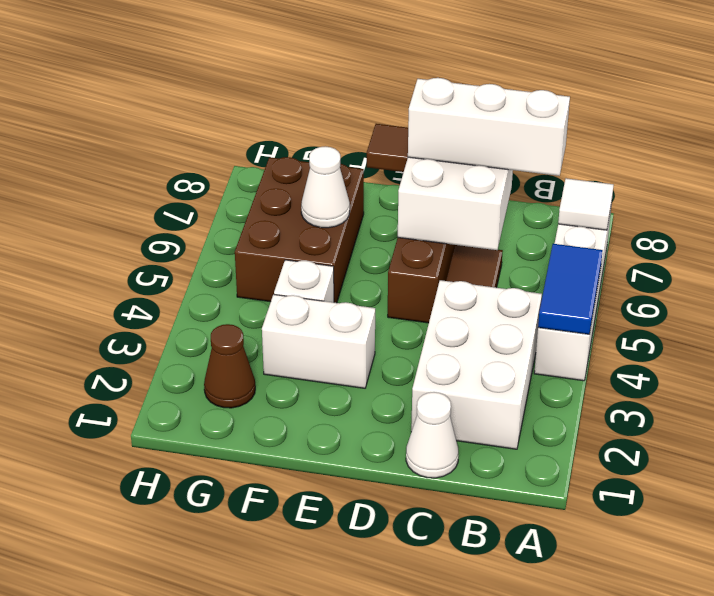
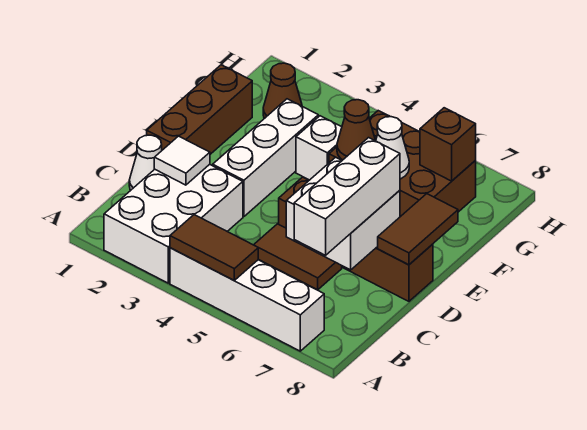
blue 1x2 tile [538,244,603,334] -> brown 1x2 tile [170,215,258,280]
white 1x1 tile [558,178,614,230] -> white 1x1 tile moved to [154,136,210,185]
white 2x3 brick [411,280,542,449] -> white 2x3 brick turned to [104,164,243,283]
none -> brown 1x3 brick [147,65,252,154]
white 1x2 brick [262,294,375,388] -> white 1x3 brick [213,99,318,217]
none -> brown 1x1 cone [337,100,376,160]
none -> brown 1x1 brick [420,108,476,181]

